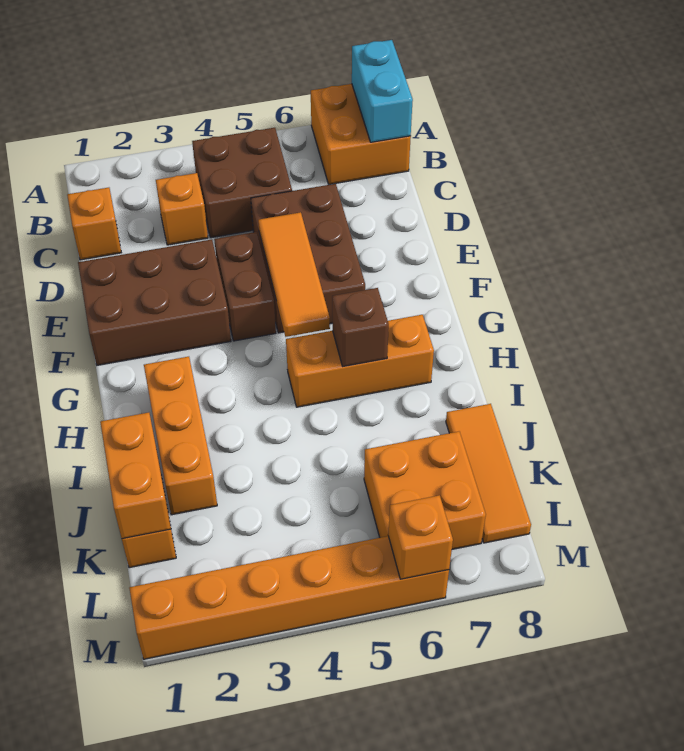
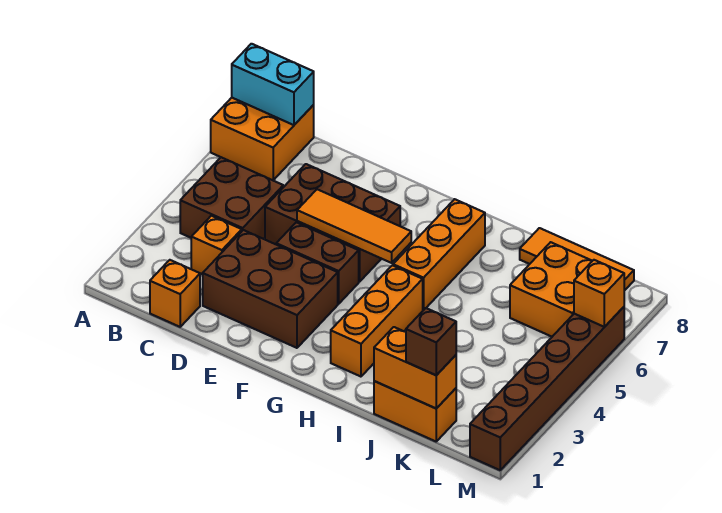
brown 2x3 brick [78,240,231,365] -> brown 2x3 brick turned to [203,230,338,348]
orange 1x3 brick [144,357,217,515] -> orange 1x3 brick turned to [331,265,423,377]
brown 1x1 brick [332,288,389,366] -> brown 1x1 brick moved to [406,308,456,375]
orange 1x6 brick [129,536,449,659] -> brown 1x6 brick [470,307,624,470]

